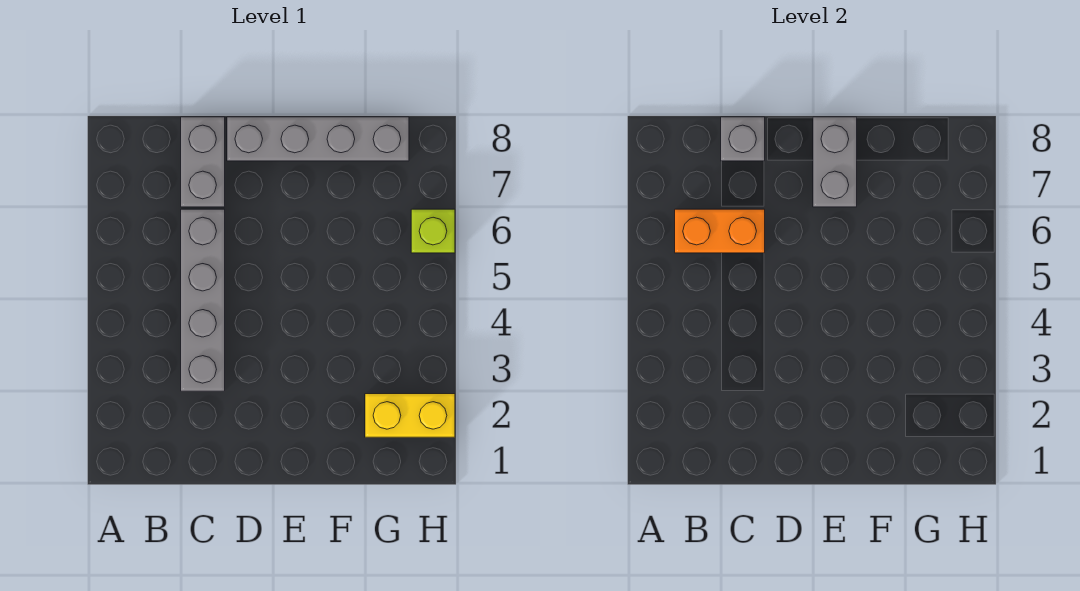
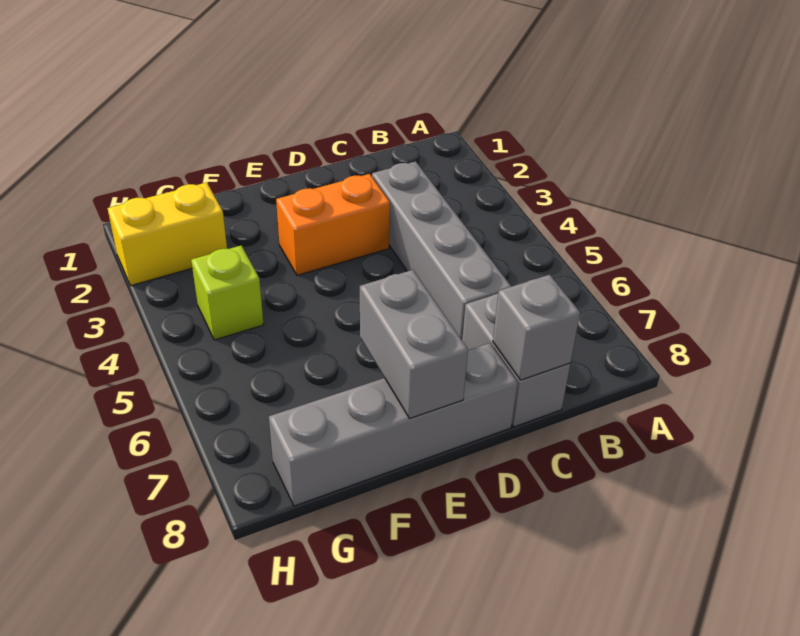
orange 1x2 brick [675,209,765,253] -> orange 1x2 brick moved to [276,174,390,275]
lime 1x1 brick [411,209,455,253] -> lime 1x1 brick moved to [191,246,264,340]

